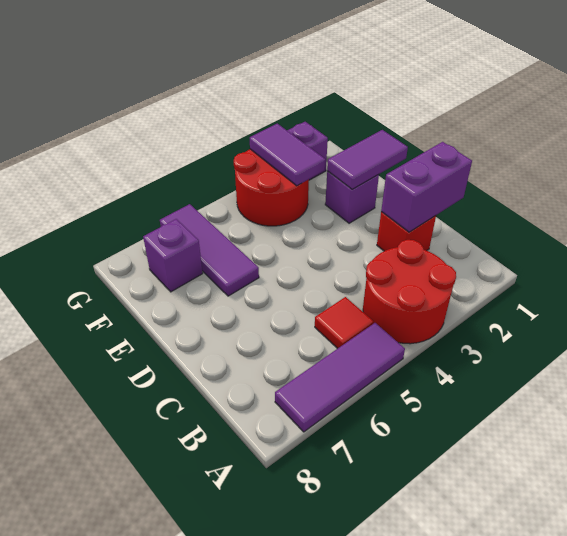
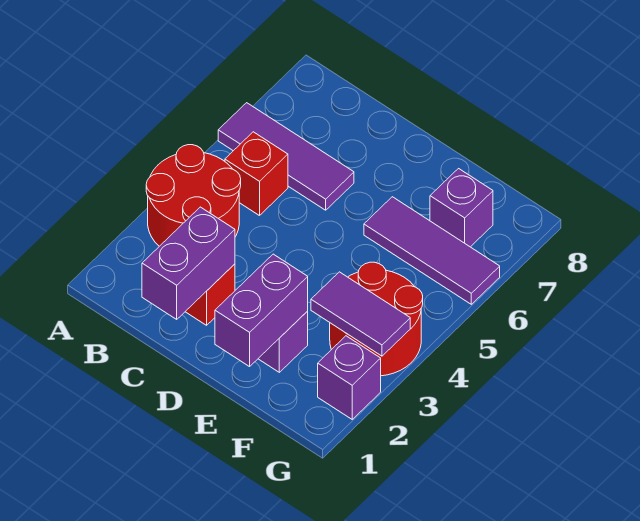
purple 1x3 tile [275,323,405,432] -> purple 1x3 tile turned to [218,103,354,210]
red 1x1 tile [315,297,374,349] -> red 1x1 brick [225,132,288,216]
purple 1x2 tile [327,130,408,189] -> purple 1x2 brick [215,254,308,367]

